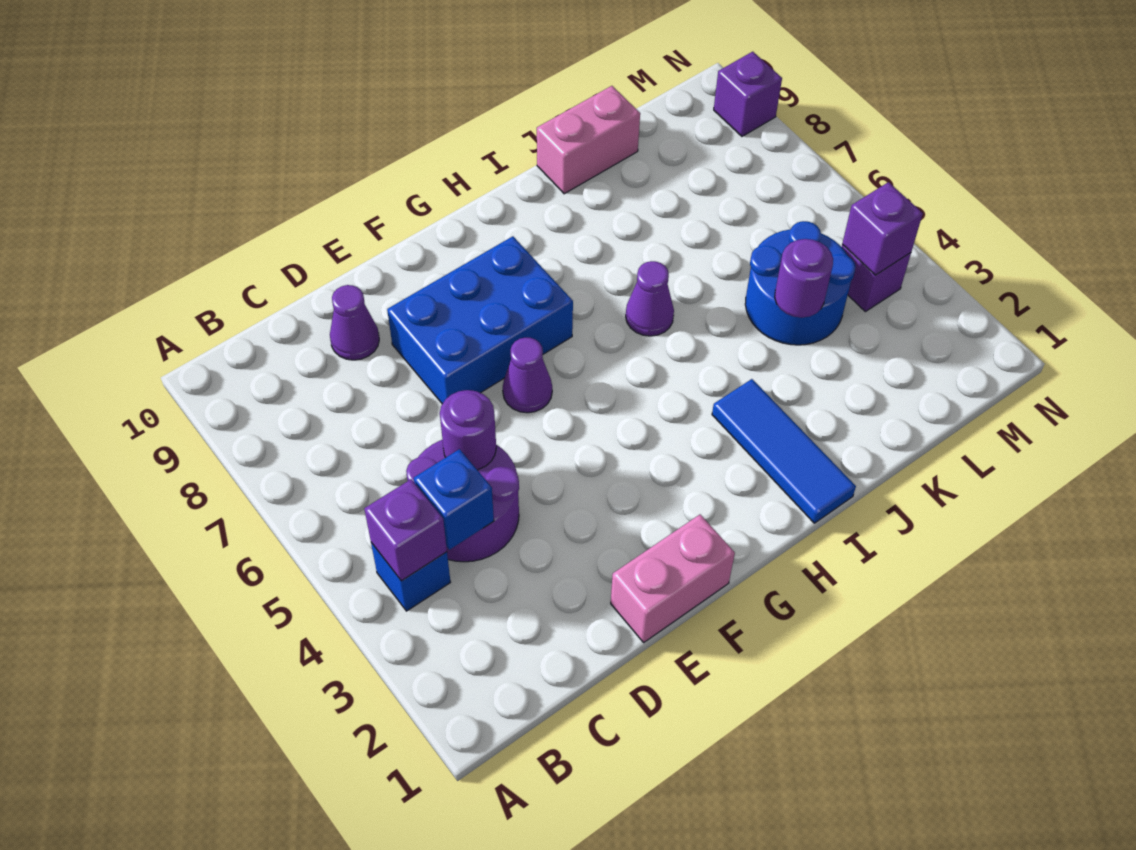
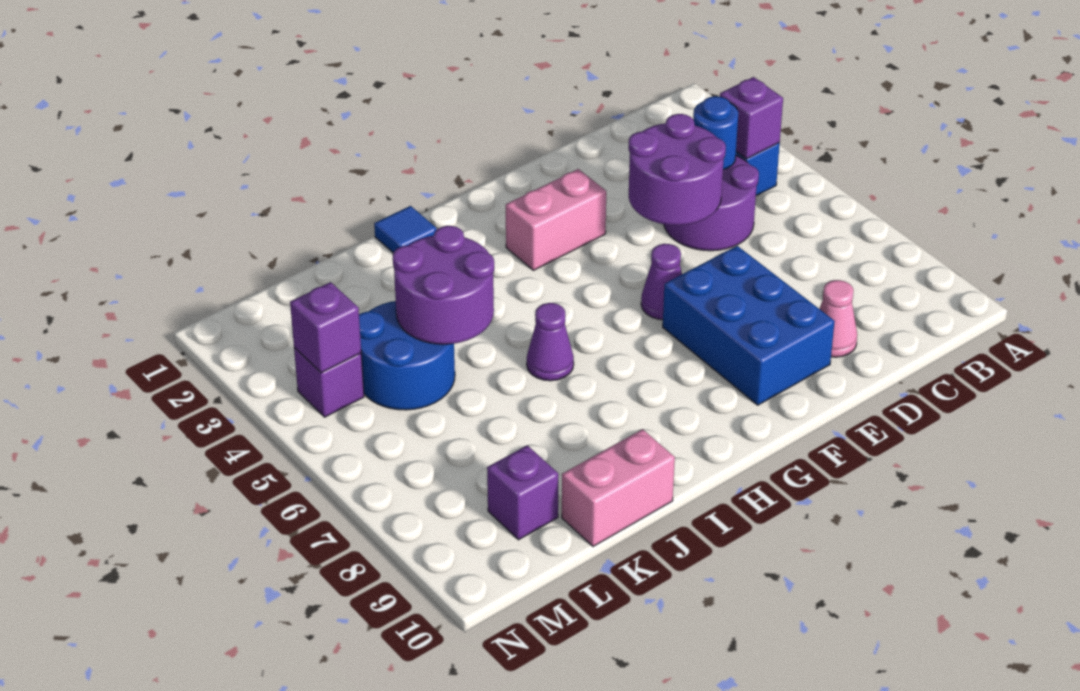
blue 1x1 brick [414,449,494,550] -> blue 1x1 round brick [693,96,738,170]
purple 1x1 round brick [440,390,496,470] -> purple 2x2 round brick [628,114,726,225]
purple 1x1 cone [330,285,379,360] -> pink 1x1 cone [819,280,857,357]
pink 1x2 brick [611,515,735,642] -> pink 1x2 brick moved to [506,169,606,270]
blue 2x3 brick [387,236,573,404] -> blue 2x3 brick turned to [663,246,835,405]
blue 1x3 tile [712,379,856,523] -> blue 1x1 tile [374,206,437,253]
purple 1x1 round brick [775,239,833,318] -> purple 2x2 round brick [393,226,494,344]
purple 1x1 brick [714,52,782,136] -> purple 1x1 brick moved to [487,445,558,540]

